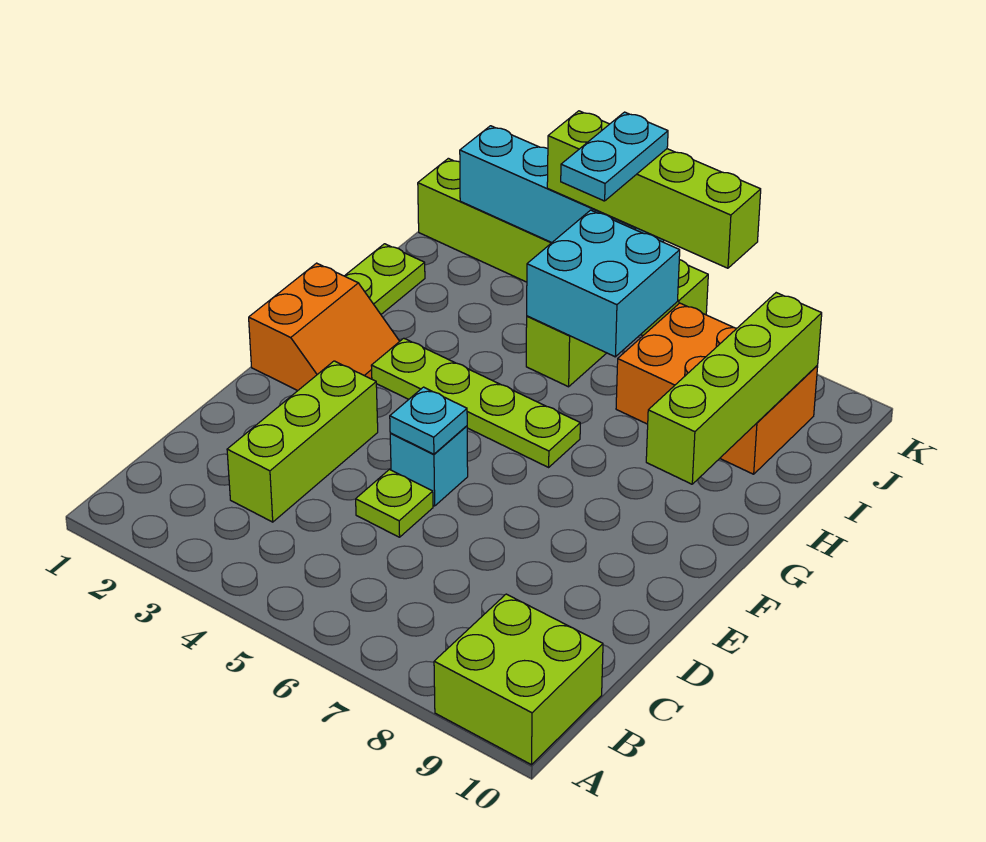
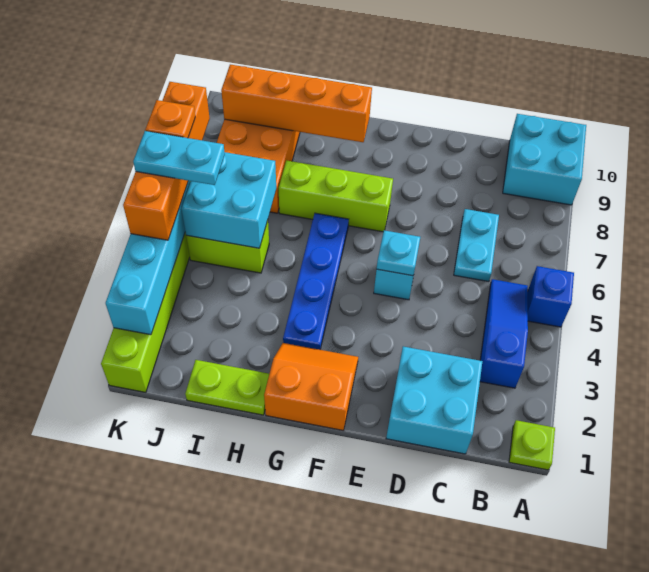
none -> blue 1x1 brick [528,266,574,327]
lime 2x2 brick [434,594,603,765] -> cyan 2x2 brick [503,114,586,205]
none -> blue 1x3 slope [480,279,528,388]
none -> cyan 2x2 brick [386,346,483,454]
lime 1x3 brick [227,361,378,522] -> lime 1x3 brick moved to [279,160,393,232]
none -> cyan 1x2 plate [454,209,499,282]
lime 1x1 plate [356,470,433,537] -> lime 1x1 plate moved to [509,420,555,470]
lime 1x4 plate [371,338,580,467] -> blue 1x4 plate [283,213,349,350]
lime 1x4 brick [646,293,822,484] -> orange 1x4 brick [221,65,372,142]
lime 1x4 brick [547,111,761,268] -> orange 1x4 brick [123,82,210,240]
none -> orange 1x1 plate [145,100,195,138]

